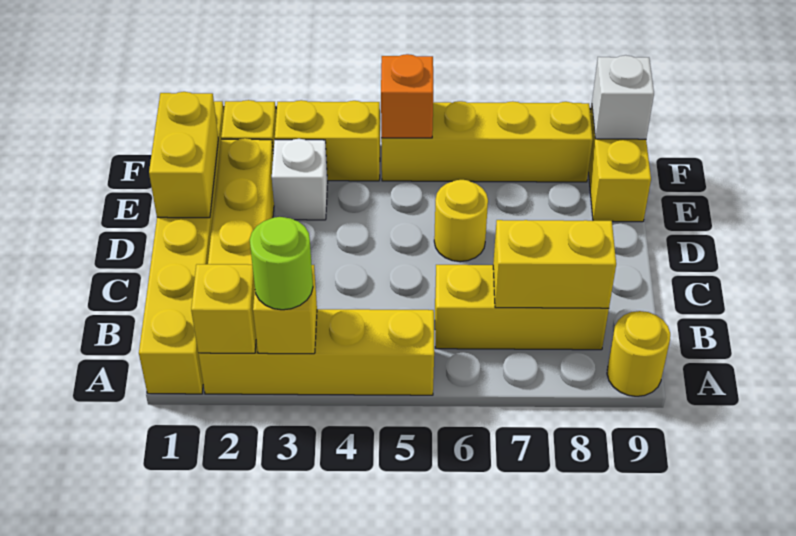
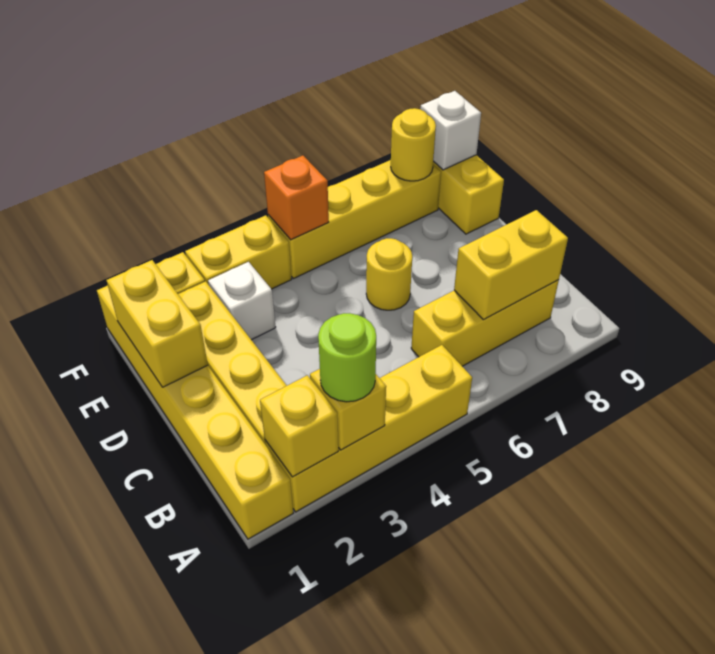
yellow 1x1 round brick [607,311,670,396] -> yellow 1x1 round brick moved to [391,108,436,181]

